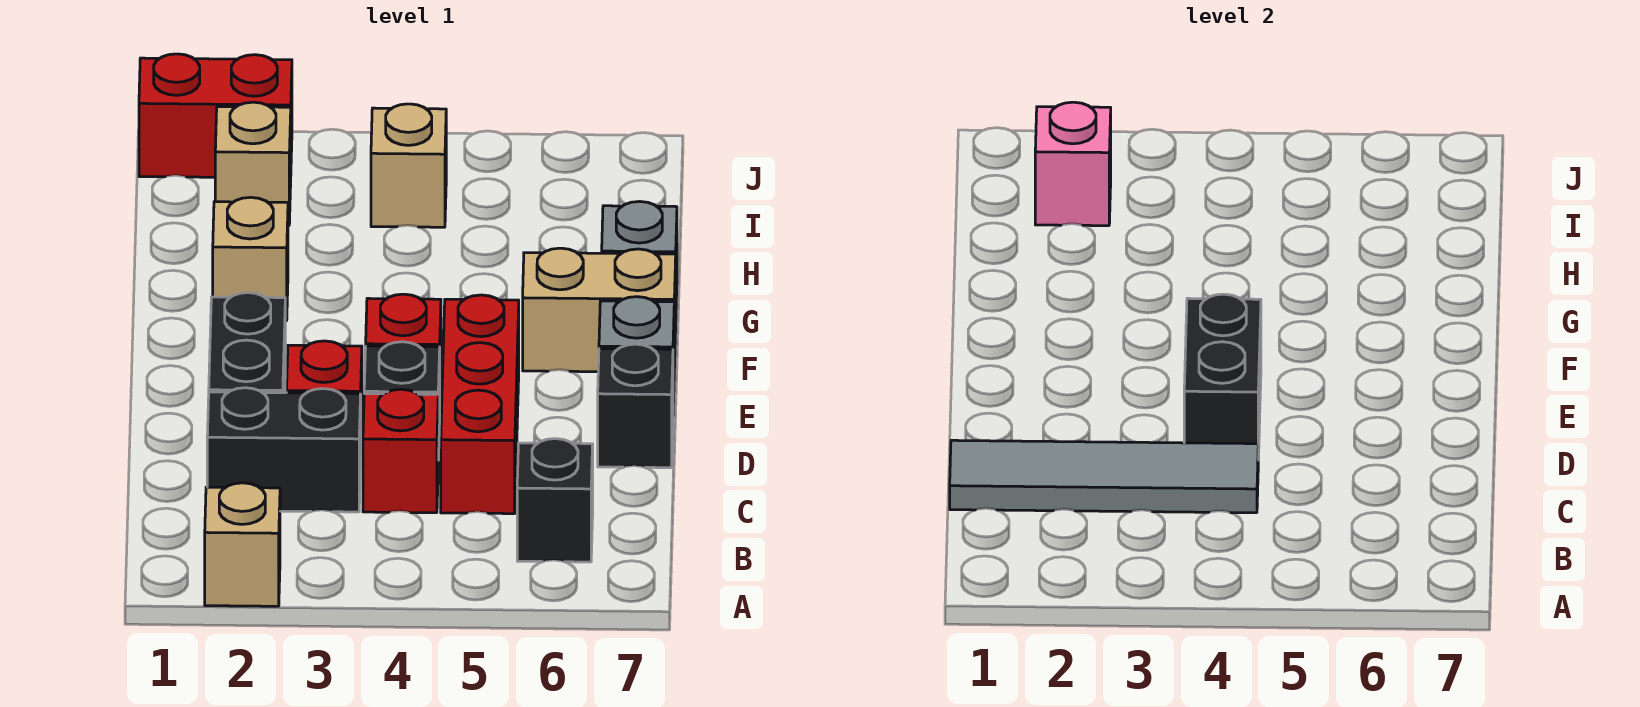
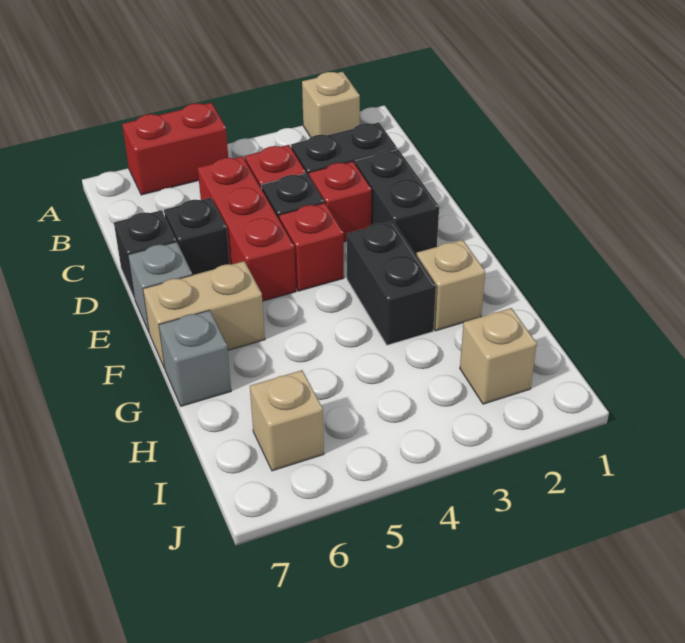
black 1x1 brick [517,439,593,562] -> black 1x1 brick moved to [164,198,230,275]
grey 1x4 tile [950,440,1258,513] -> none
black 1x2 brick [1184,294,1261,460] -> black 1x2 brick moved to [347,221,436,345]
pink 1x1 brick [1035,102,1111,226] -> none
tan 1x1 brick [371,104,446,227] -> tan 1x1 brick moved to [250,370,324,471]
red 1x2 brick [139,54,292,177] -> red 1x2 brick moved to [122,103,228,195]

